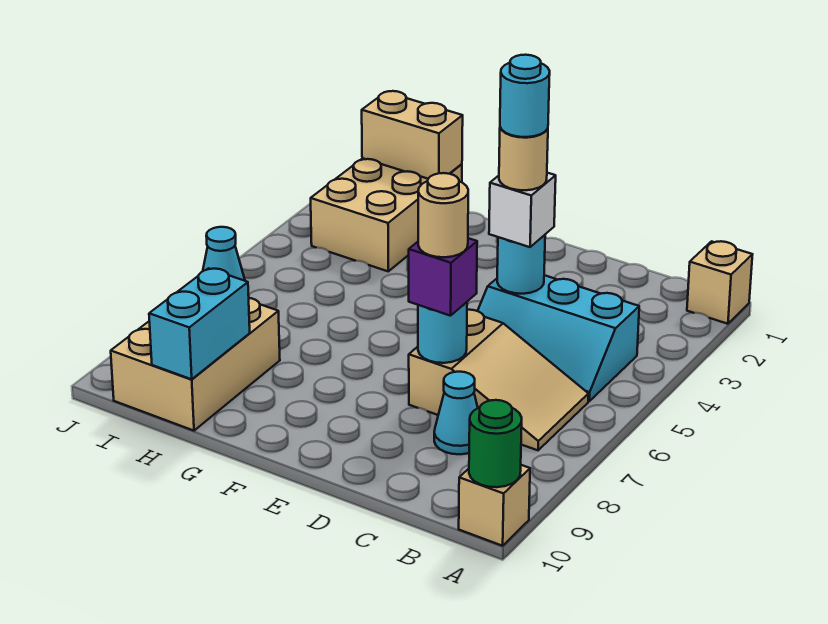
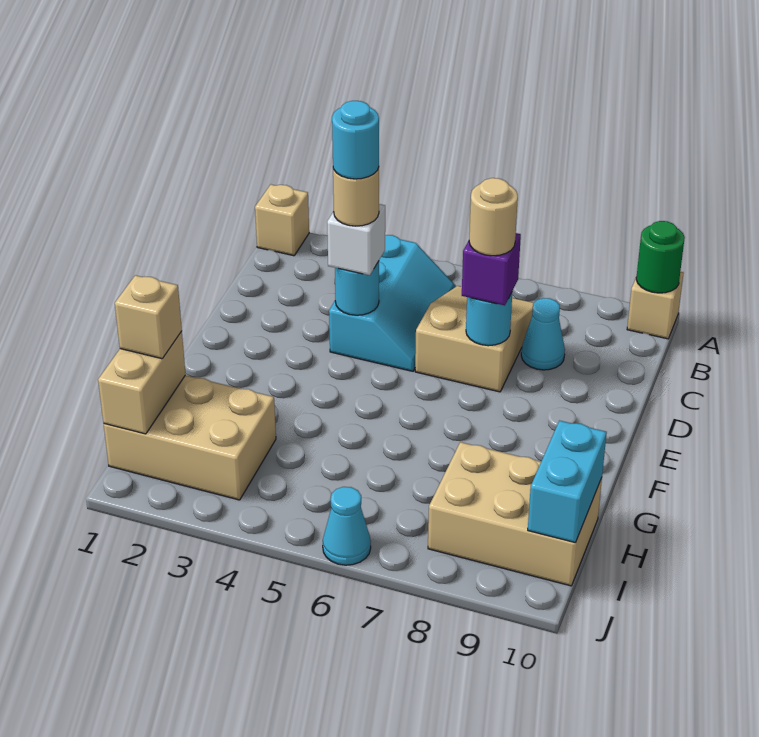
none -> tan 1x1 brick [115,275,182,359]
cyan 1x2 brick [149,268,250,379] -> cyan 1x2 brick turned to [528,421,607,543]

